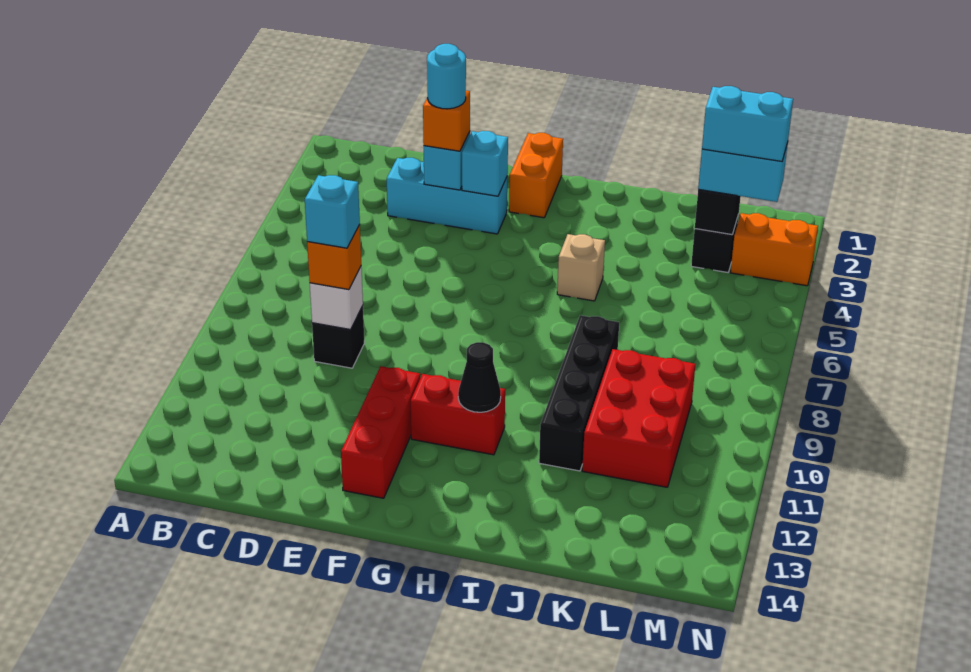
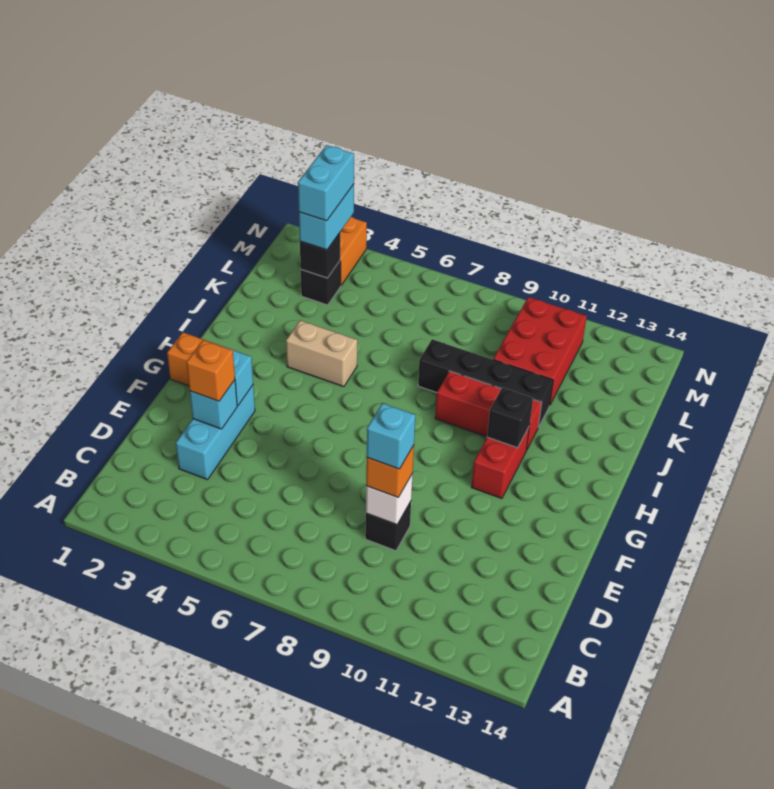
cyan 1x1 round brick [427,44,466,109] -> none
red 1x3 brick [341,366,420,498] -> red 1x3 brick moved to [435,371,542,450]
black 1x1 cone [458,342,501,412] -> black 1x1 brick [487,387,533,448]
tan 1x1 brick [557,234,605,301] -> tan 1x2 brick [286,320,357,387]
red 2x3 brick [582,349,695,487] -> red 2x3 brick turned to [493,297,587,404]

